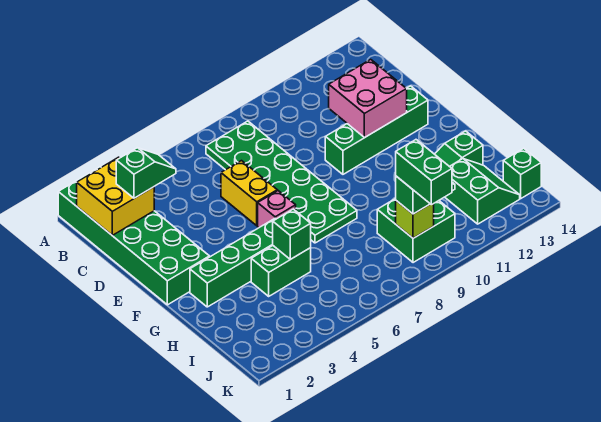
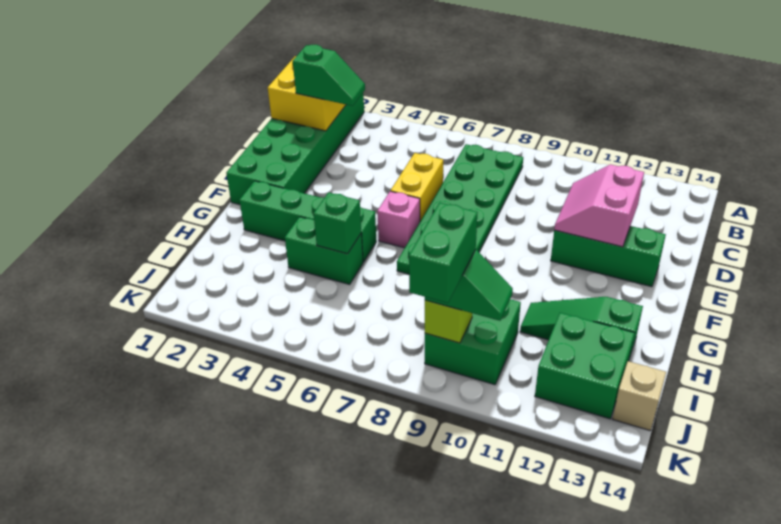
pink 2x2 brick [329,59,407,137] -> pink 2x2 slope [554,164,644,247]
green 1x4 brick [325,86,428,174] -> green 1x3 brick [551,226,666,287]
green 2x2 slope [445,159,520,224] -> green 2x2 brick [535,313,634,419]
green 1x1 brick [503,148,541,198] -> tan 1x1 brick [613,361,666,431]

